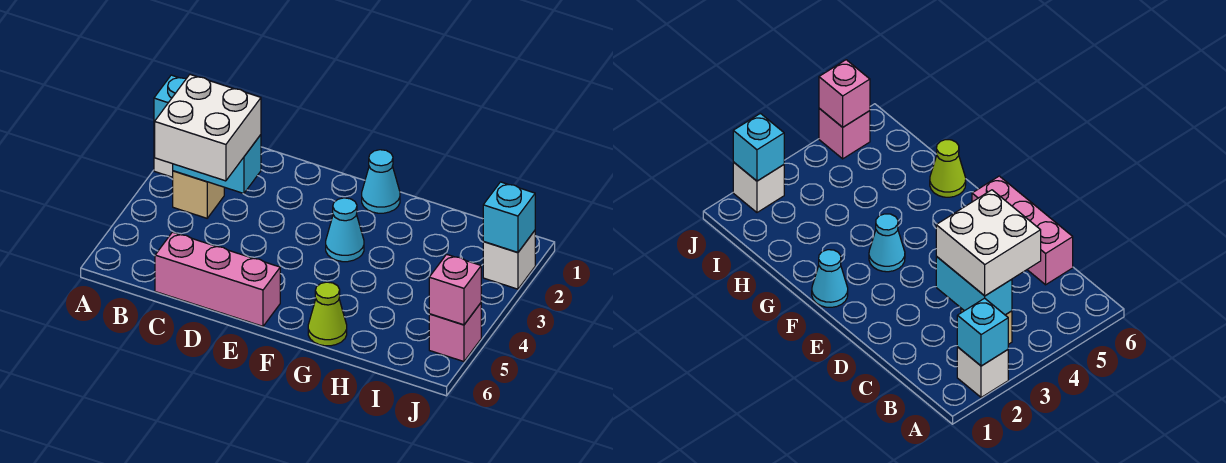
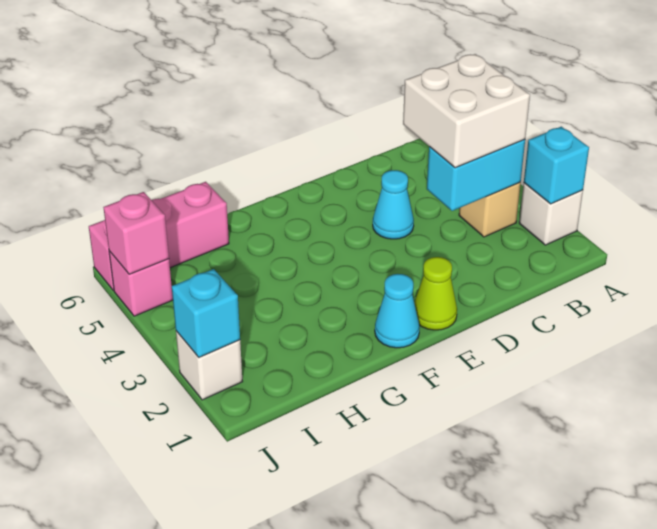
pink 1x3 brick [155,232,280,326] -> pink 1x3 brick moved to [89,182,229,290]
cyan 1x1 cone [326,198,364,262] -> cyan 1x1 cone moved to [373,170,414,239]
lime 1x1 cone [308,282,347,346] -> lime 1x1 cone moved to [414,257,457,330]

